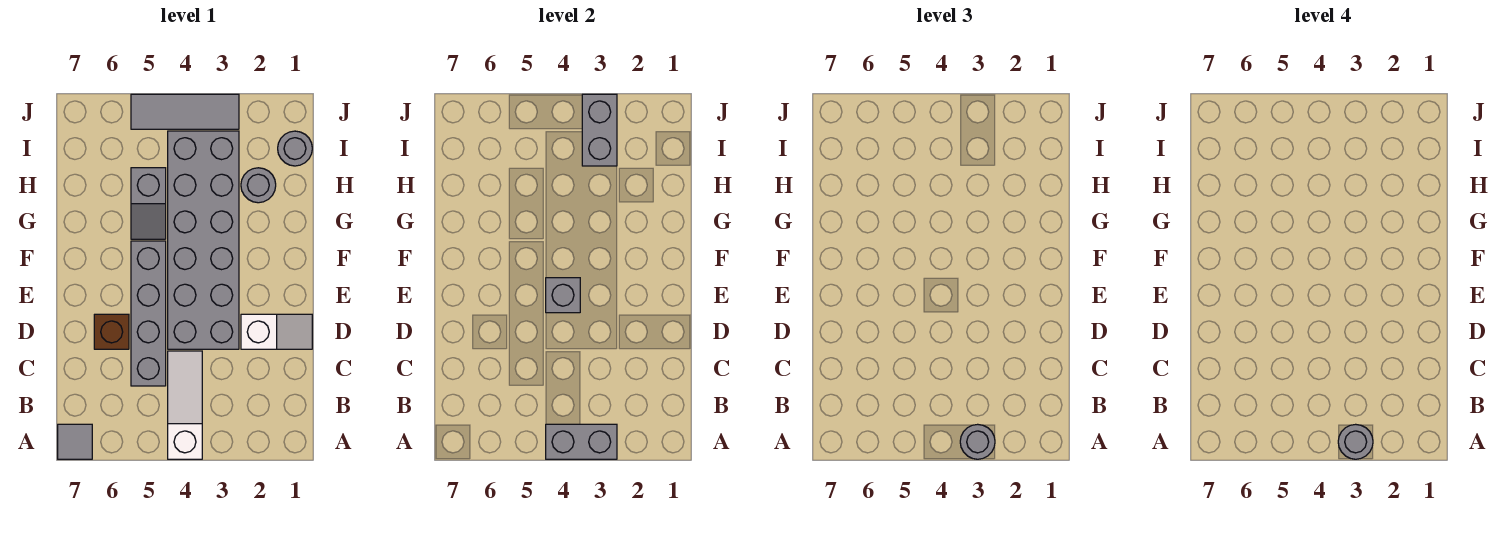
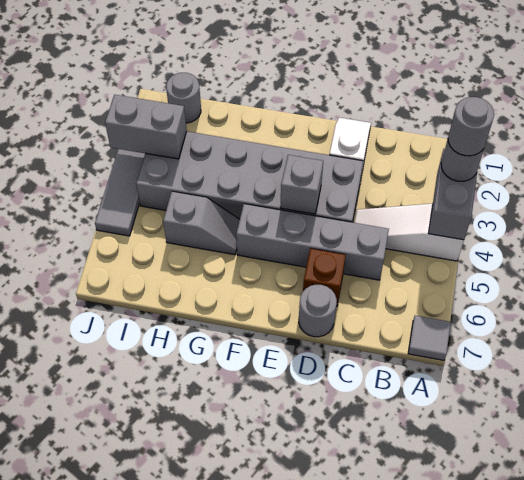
grey 1x1 round brick [241,168,276,203] -> grey 1x1 round brick moved to [299,285,337,337]

